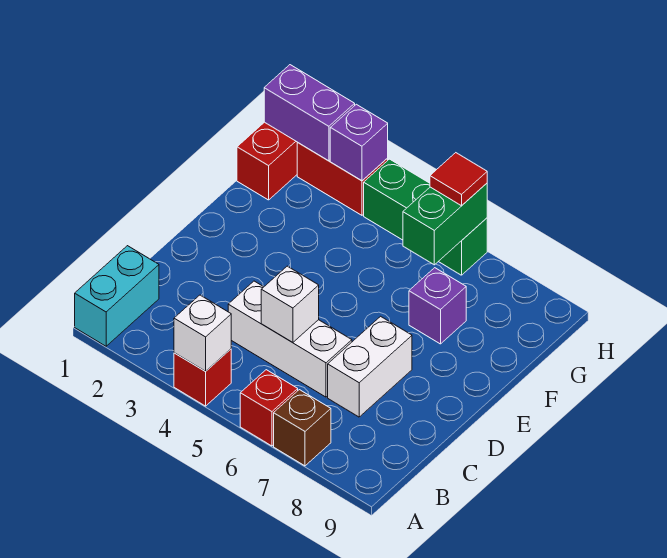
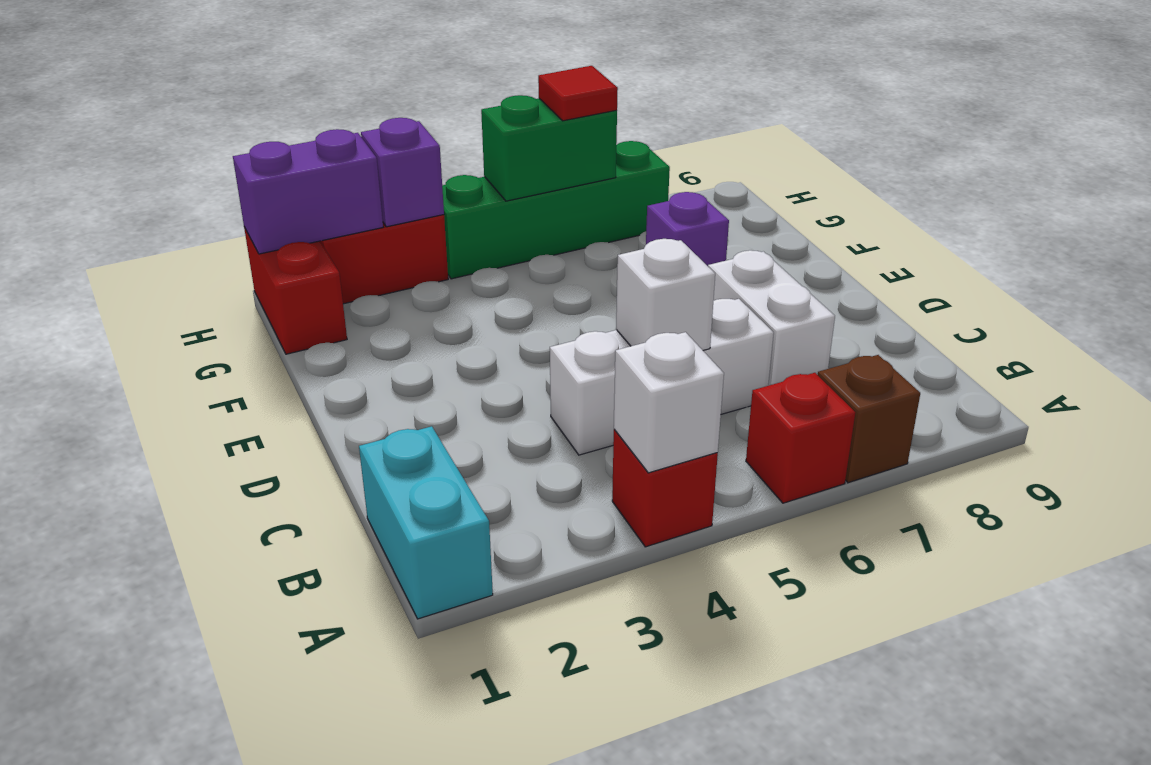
green 1x2 brick [403,183,487,265] -> green 1x2 brick turned to [481,95,617,201]
green 1x3 brick [364,159,487,275] -> green 1x4 brick [442,141,670,279]

